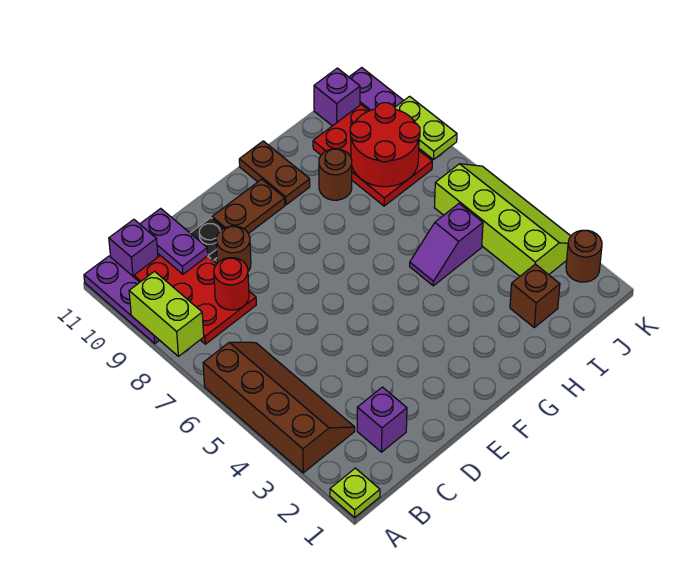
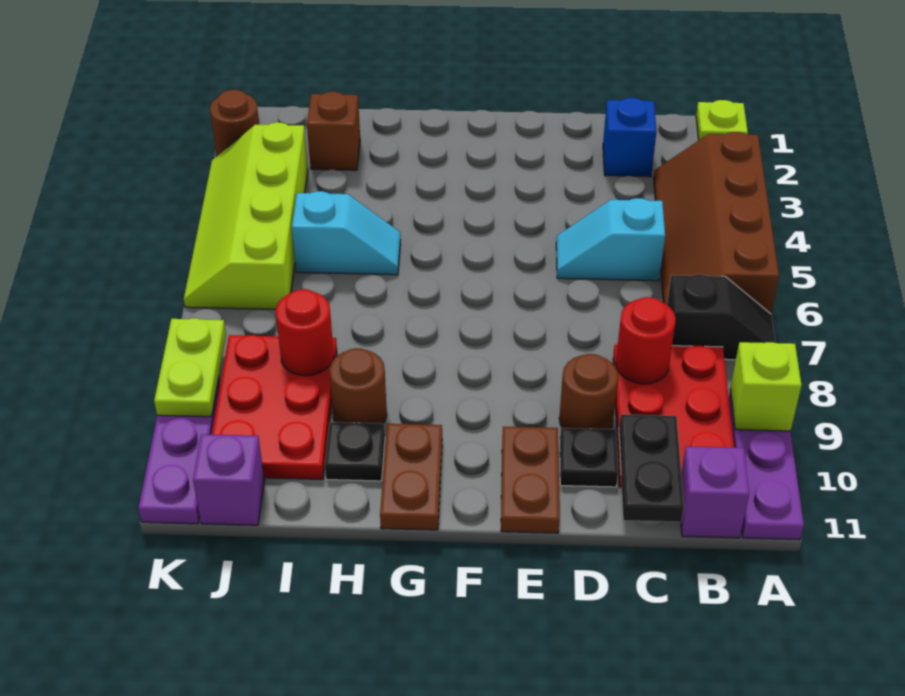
none -> black 1x2 slope [667,274,776,360]
lime 1x2 brick [129,271,204,356] -> lime 1x1 brick [730,342,802,431]
purple 1x1 brick [357,387,407,452] -> blue 1x1 brick [603,98,657,177]
none -> cyan 1x2 slope [556,198,665,281]
purple 1x2 plate [140,208,208,274] -> black 1x2 plate [619,414,684,522]
brown 1x2 plate [212,179,285,233] -> brown 1x2 plate turned to [501,427,559,533]
purple 1x2 slope [410,204,483,286] -> cyan 1x2 slope [292,191,401,275]
none -> black 1x1 plate [325,422,385,481]
red 2x2 round brick [350,103,420,187] -> red 1x1 round brick [276,289,334,376]

